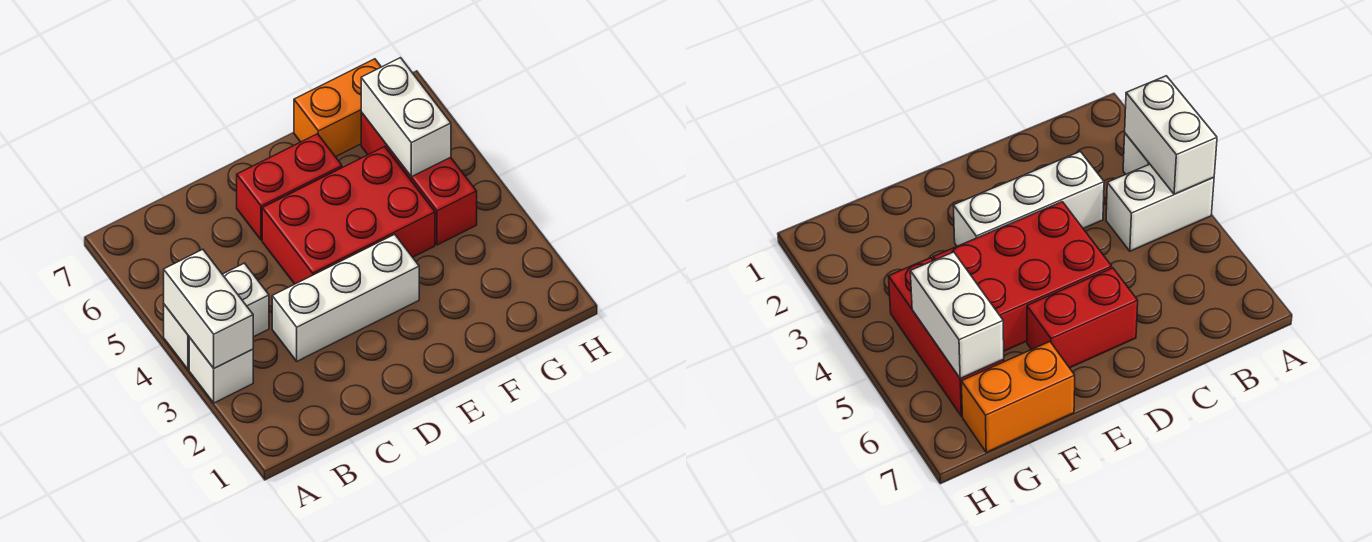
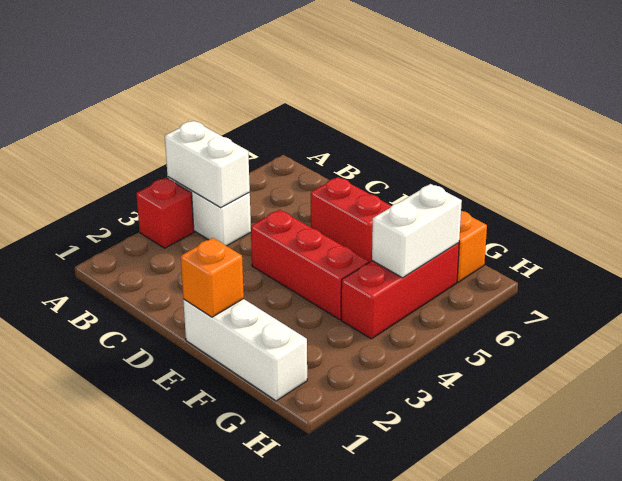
white 1x1 brick [189,338,253,403] -> red 1x1 brick [136,178,194,248]
white 1x2 brick [164,249,253,368] -> white 1x2 brick turned to [165,121,250,207]
white 1x3 brick [272,234,419,361] -> white 1x3 brick moved to [183,299,307,401]
red 2x3 brick [262,147,435,284] -> red 1x3 brick [251,210,369,319]
none -> orange 1x1 brick [181,238,244,317]

